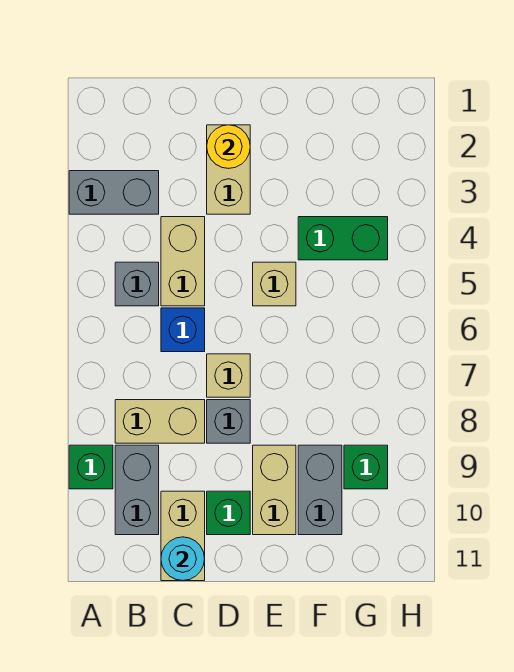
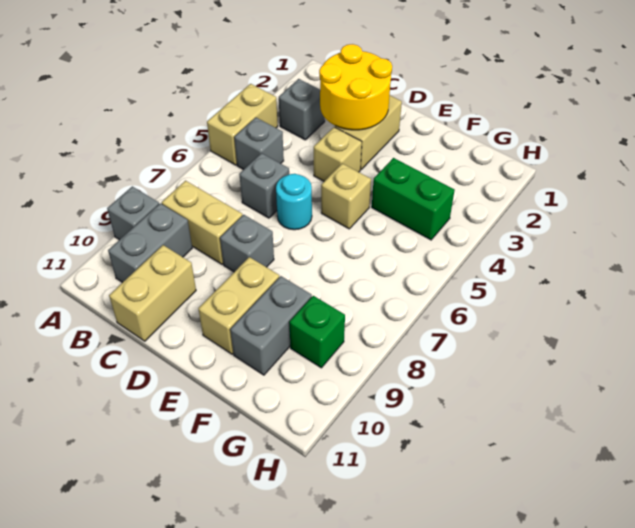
grey 1x2 brick [69,171,159,214] -> grey 1x1 brick [279,79,325,140]
green 1x1 brick [69,445,113,489] -> grey 1x1 brick [107,186,159,240]
tan 1x2 brick [161,217,205,306] -> tan 1x2 brick moved to [207,84,278,165]
blue 1x1 brick [161,308,205,352] -> grey 1x1 brick [239,153,289,218]
cyan 1x1 round brick [161,537,205,581] -> cyan 1x1 round brick moved to [276,174,312,230]
yellow 1x1 round brick [207,125,250,168] -> yellow 2x2 round brick [319,44,392,130]
tan 1x1 brick [207,354,250,397] -> tan 1x1 brick moved to [314,127,362,181]
green 1x1 brick [207,491,250,535] -> none

